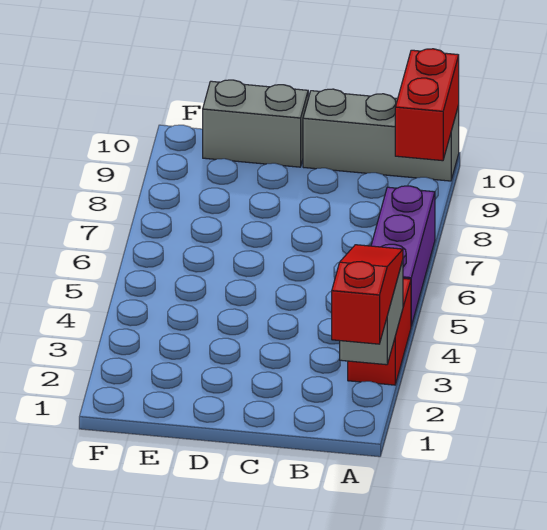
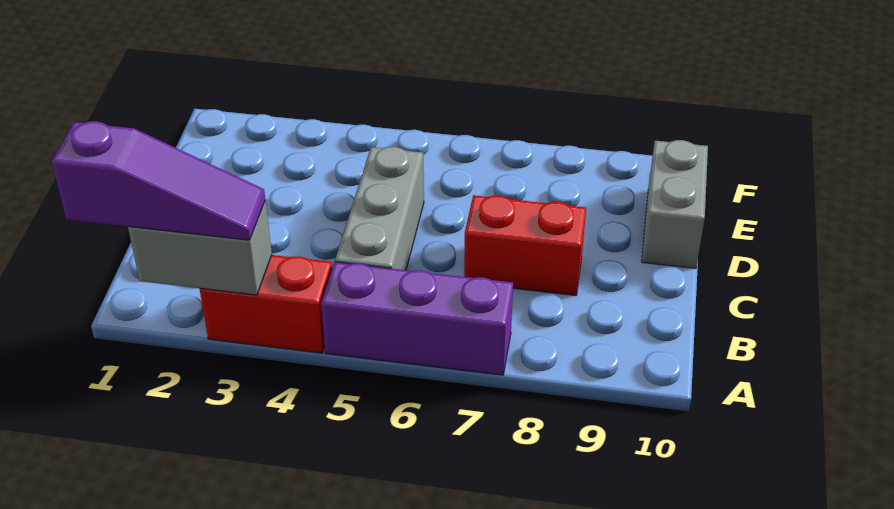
red 1x3 slope [332,245,403,344] -> purple 1x3 slope [52,121,265,240]
red 1x2 brick [395,49,459,161] -> red 1x2 brick moved to [464,195,586,296]
grey 1x3 brick [303,89,459,181] -> grey 1x3 brick moved to [335,147,424,270]

